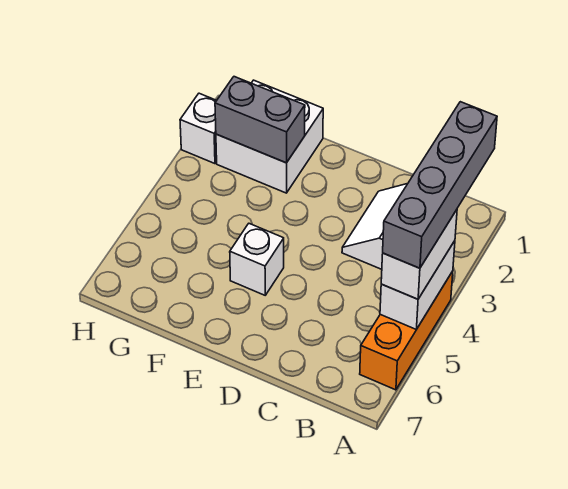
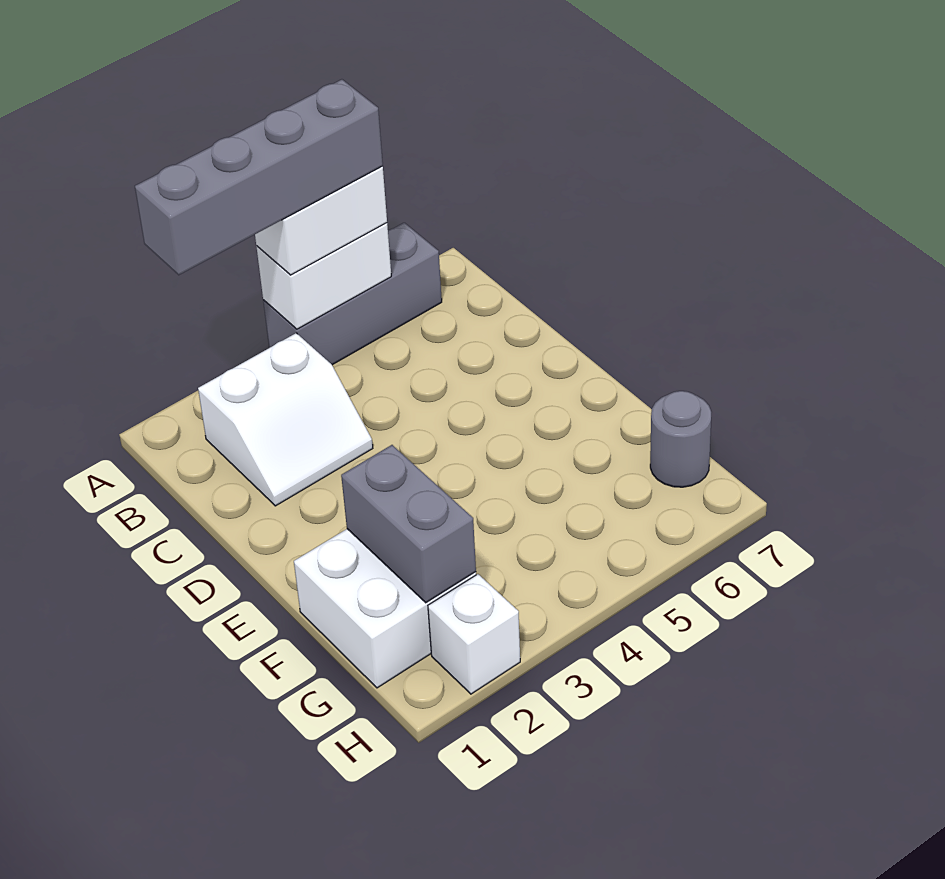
orange 1x3 brick [360,271,453,390] -> grey 1x3 brick [263,223,442,365]
white 1x1 brick [230,224,284,295] -> none
none -> grey 1x1 round brick [650,391,711,487]

